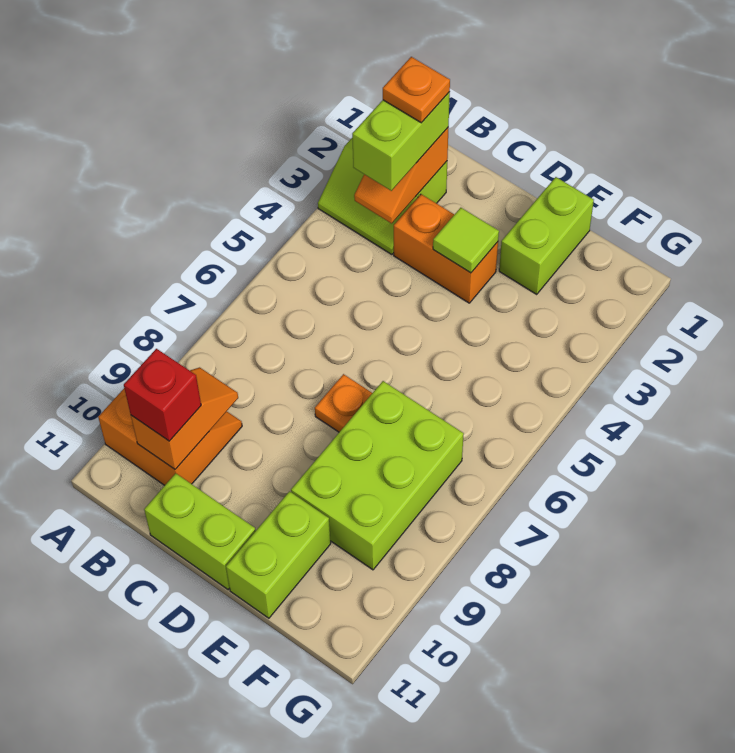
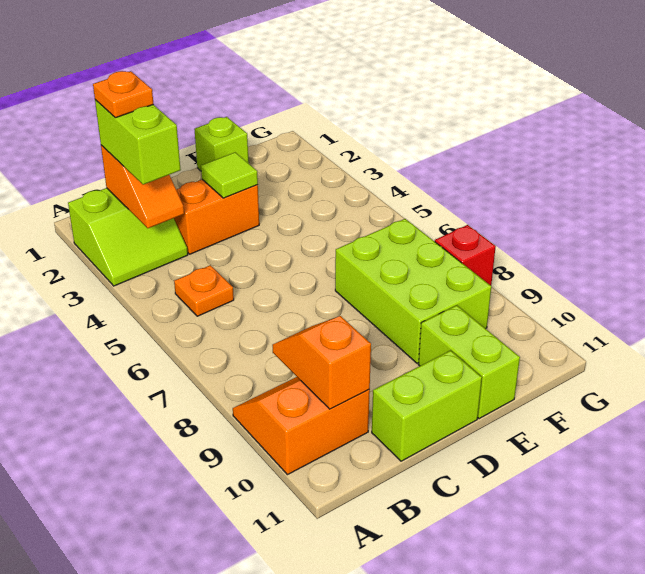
red 1x1 brick [124,349,201,441] -> red 1x1 brick moved to [435,225,496,285]
orange 1x1 plate [315,374,372,432] -> orange 1x1 plate moved to [174,265,234,316]
lime 1x2 brick [499,177,594,294] -> lime 1x1 brick [194,117,249,171]

